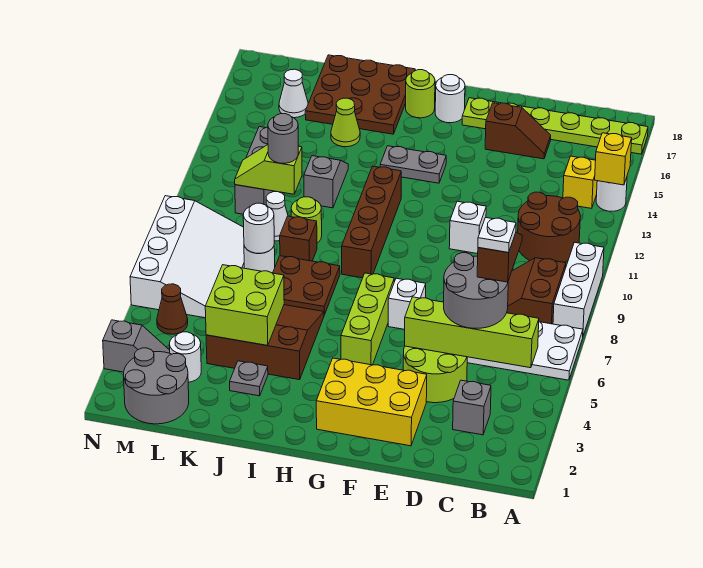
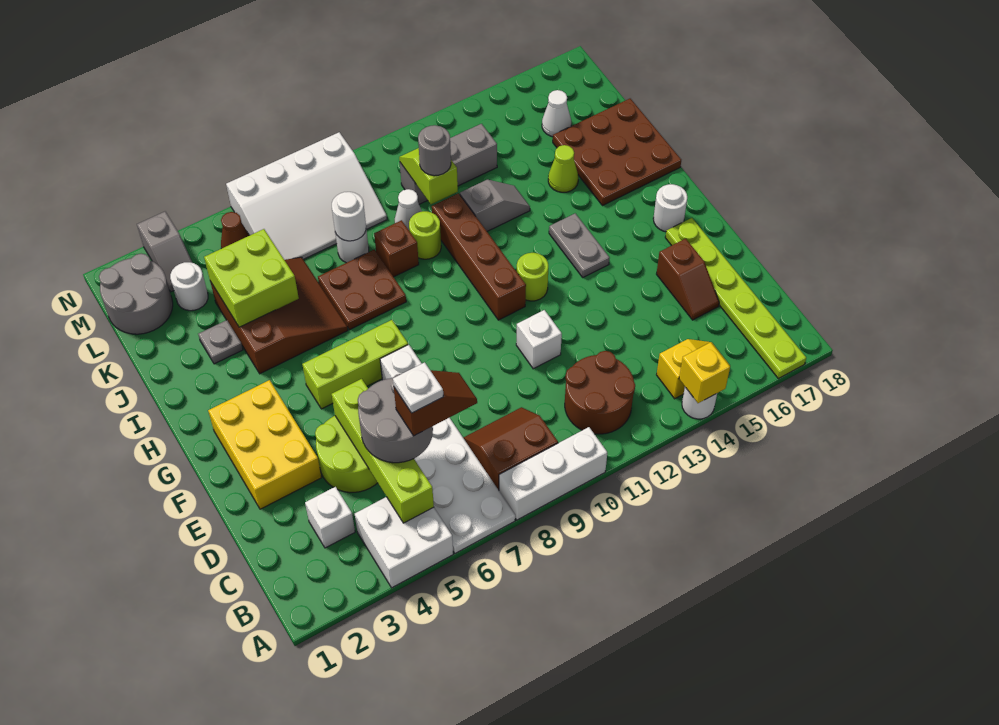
none -> white 2x2 brick [355,497,453,588]
grey 1x1 brick [453,380,491,435] -> white 1x1 brick [305,487,355,548]
brown 1x4 brick [342,166,401,278] -> brown 1x4 brick turned to [432,193,526,320]
lime 1x1 round brick [406,70,435,118] -> lime 1x1 round brick moved to [517,253,548,301]

